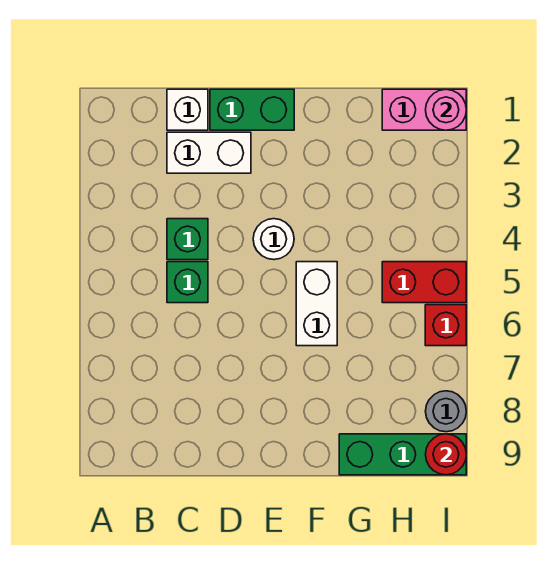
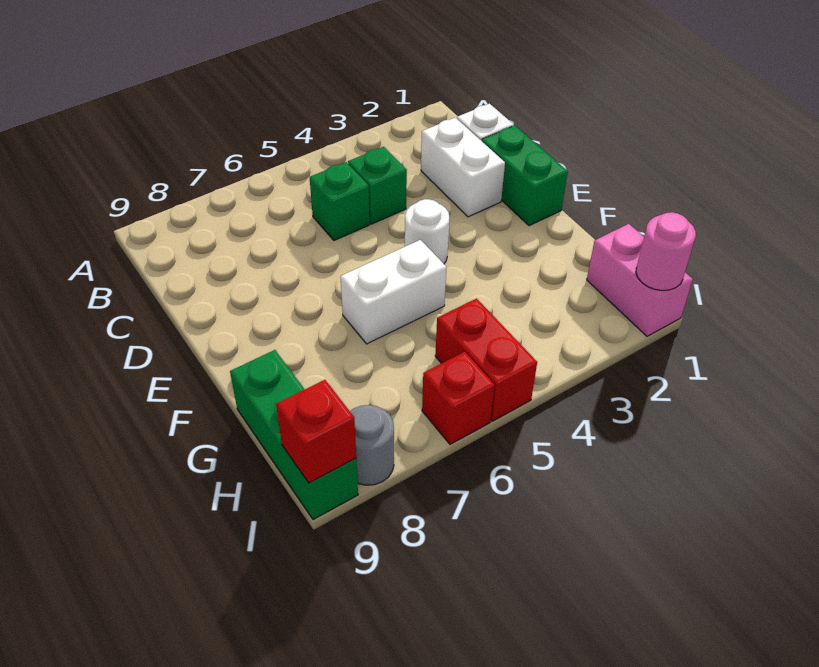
red 1x1 round brick [426,434,466,475] -> red 1x1 brick [276,380,356,483]

